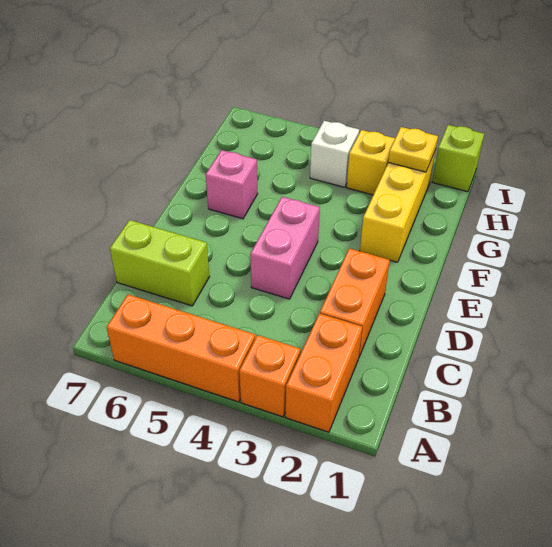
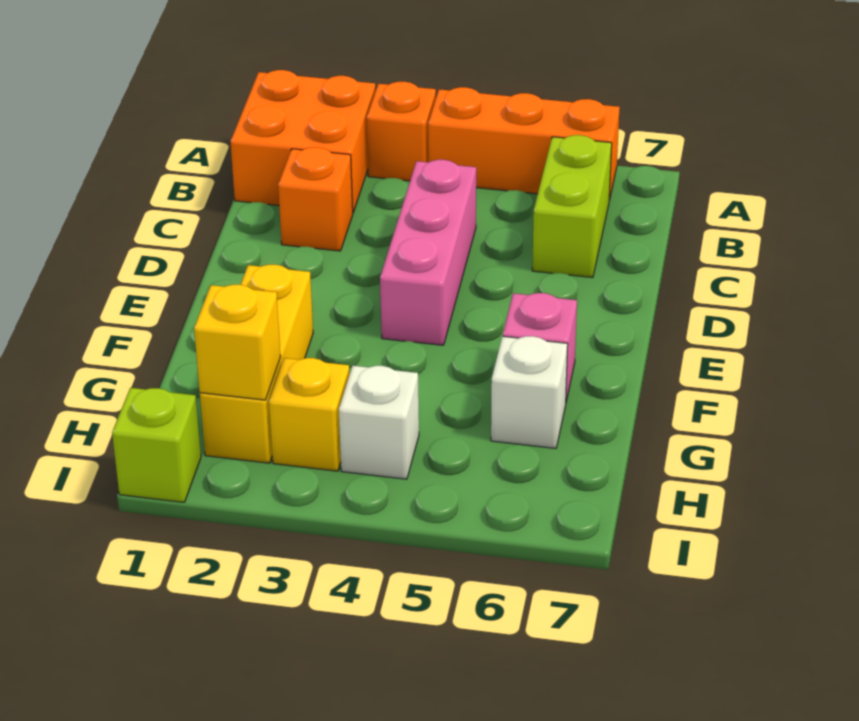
orange 1x2 brick [286,313,362,432] -> orange 2x2 brick [230,70,375,212]
orange 1x2 brick [320,248,390,357] -> orange 1x1 brick [278,147,353,251]
lime 1x2 brick [110,220,210,306] -> lime 1x2 brick turned to [532,135,612,278]
pink 1x2 brick [250,197,320,299] -> pink 1x3 brick [380,160,476,345]
none -> white 1x1 brick [491,336,568,448]
yellow 1x1 plate [388,127,438,172] -> yellow 1x1 brick [194,285,281,400]

